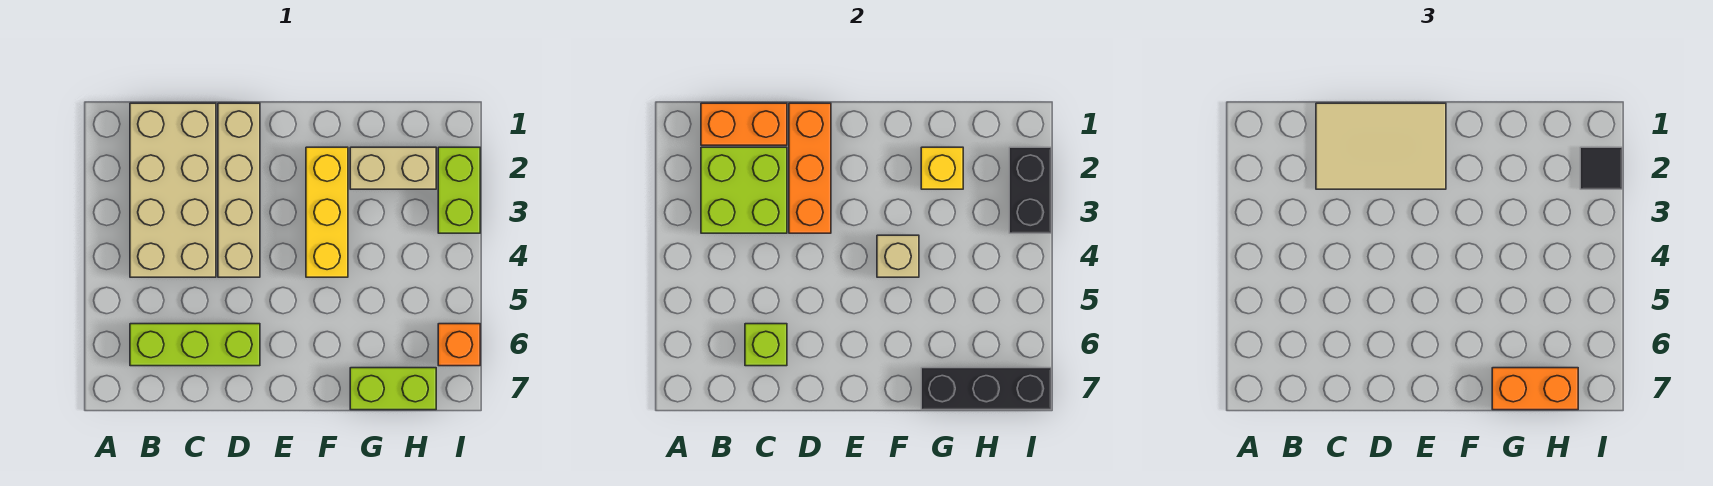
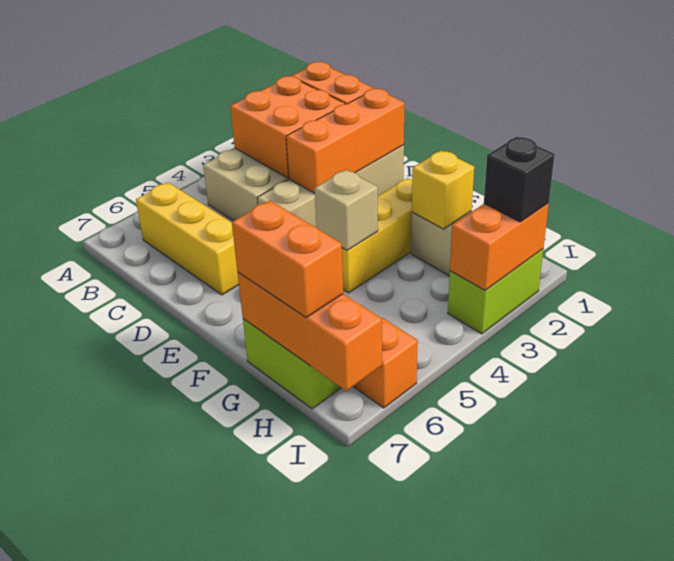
lime 2x2 brick [701,147,787,233] -> orange 2x2 brick [230,76,345,178]
lime 1x3 brick [130,324,260,366] -> yellow 1x3 brick [136,183,239,295]
tan 2x3 tile [1316,103,1446,189] -> none
lime 1x1 brick [745,324,787,366] -> none
black 1x3 brick [921,368,1051,410] -> orange 1x3 brick [237,272,382,391]
black 1x2 brick [1009,147,1051,233] -> orange 1x2 brick [450,203,549,290]
black 1x1 tile [1580,147,1622,189] -> black 1x1 brick [484,137,555,222]

